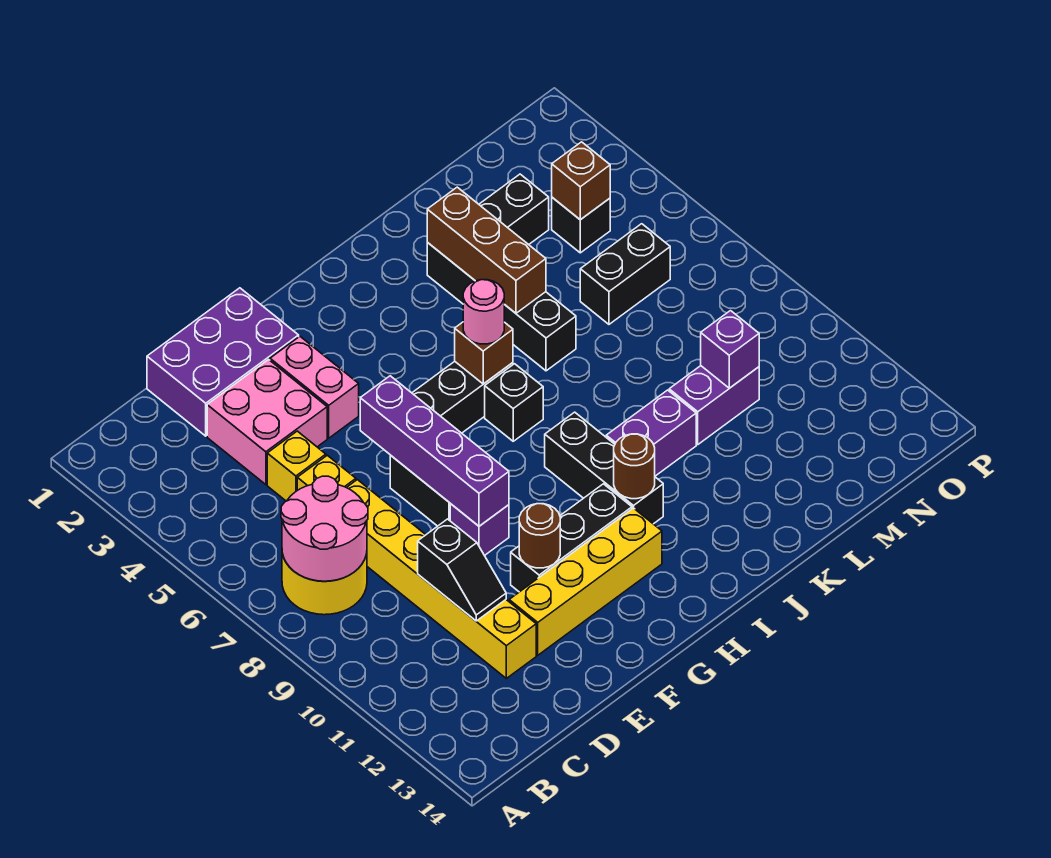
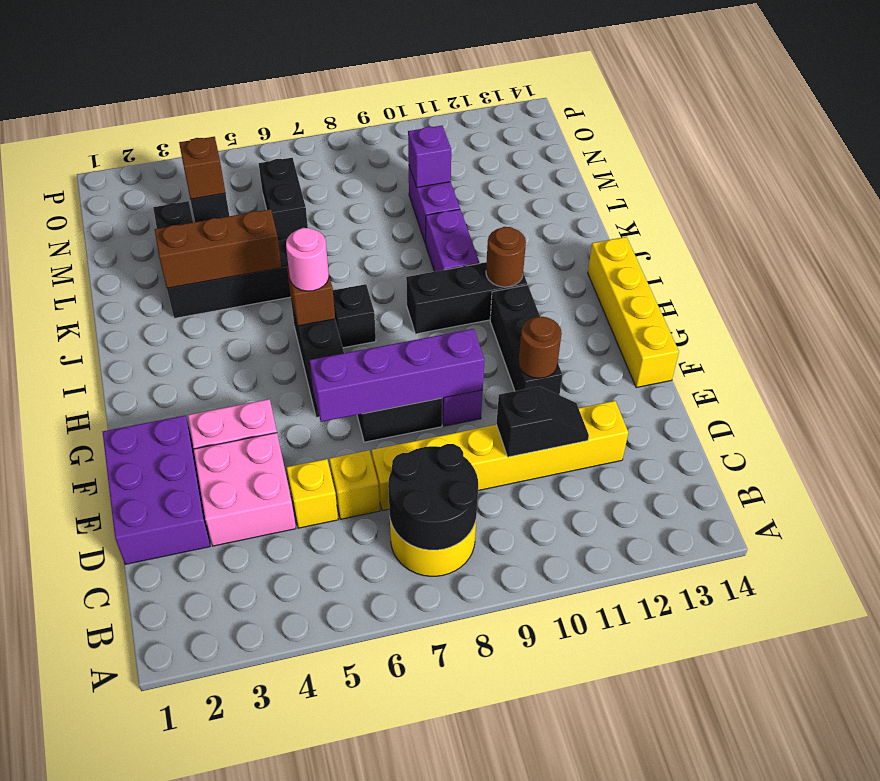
pink 2x2 round brick [281,476,368,581] -> black 2x2 round brick [388,444,478,550]
yellow 1x4 brick [509,508,662,655] -> yellow 1x4 brick moved to [588,237,679,388]

